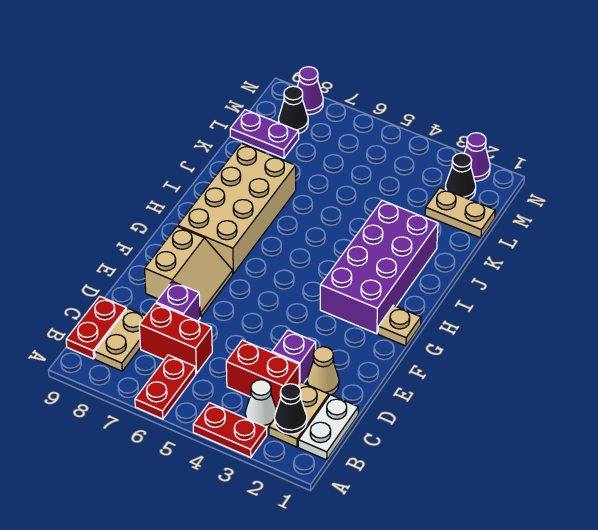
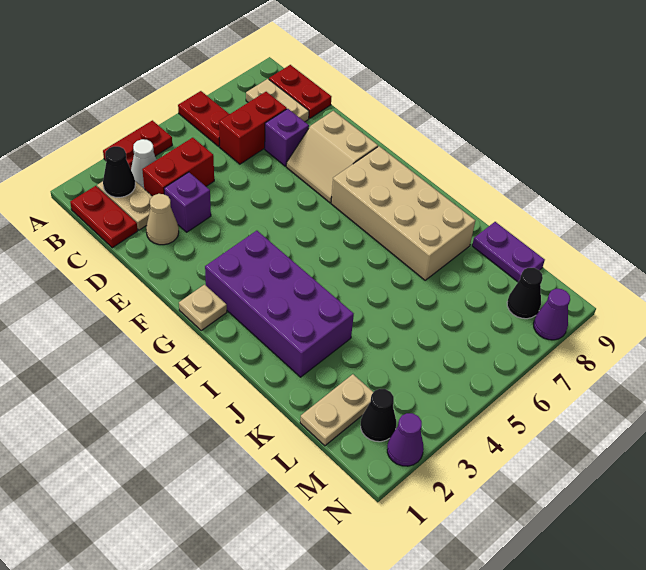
white 1x2 plate [298,395,358,460] -> red 1x2 plate [70,186,138,248]
purple 1x2 plate [230,110,299,158] -> purple 1x2 plate turned to [472,222,545,282]

